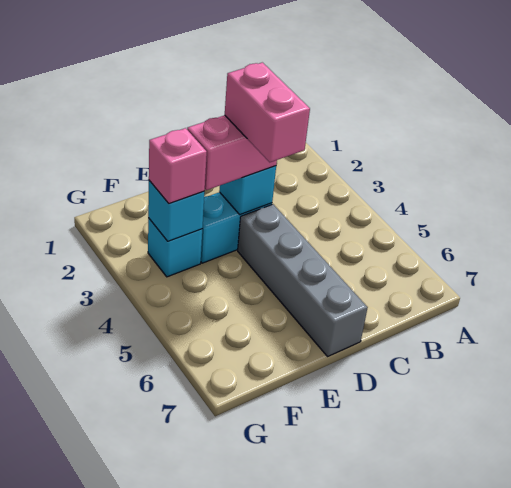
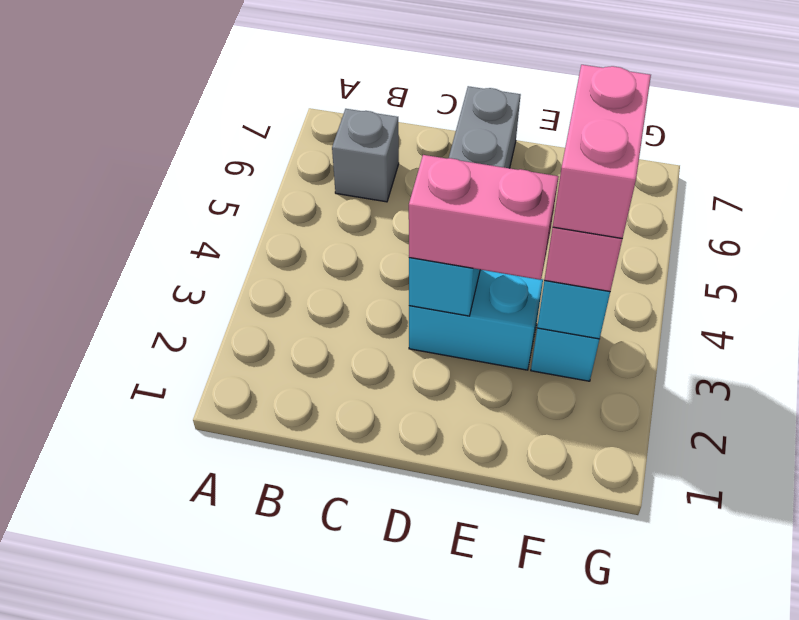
none -> grey 1x1 brick [332,109,399,202]
pink 1x2 brick [225,62,310,162] -> pink 1x2 brick moved to [553,65,651,239]

